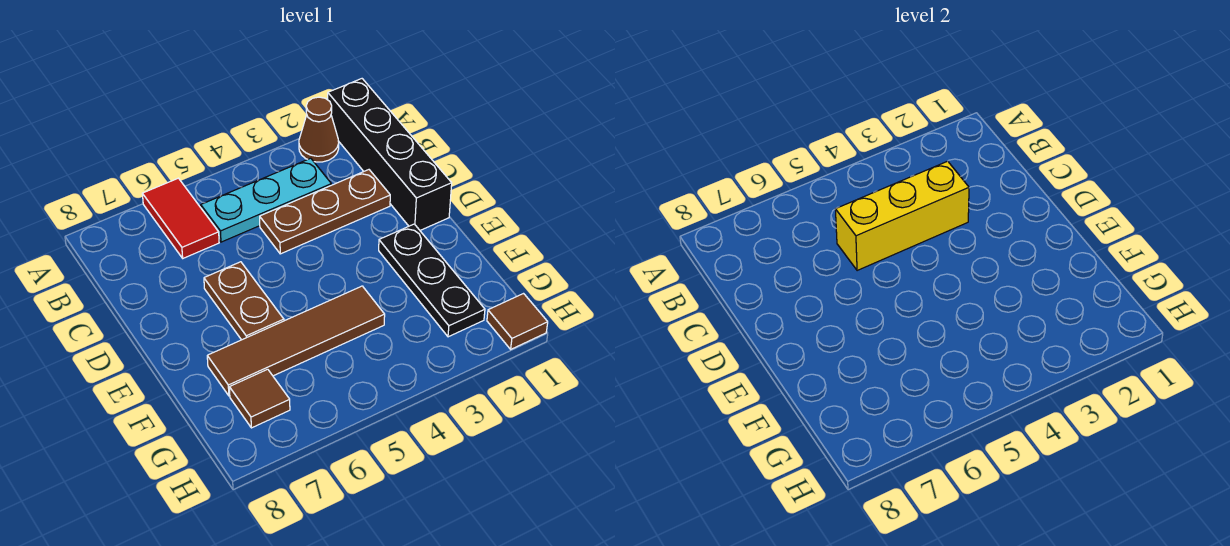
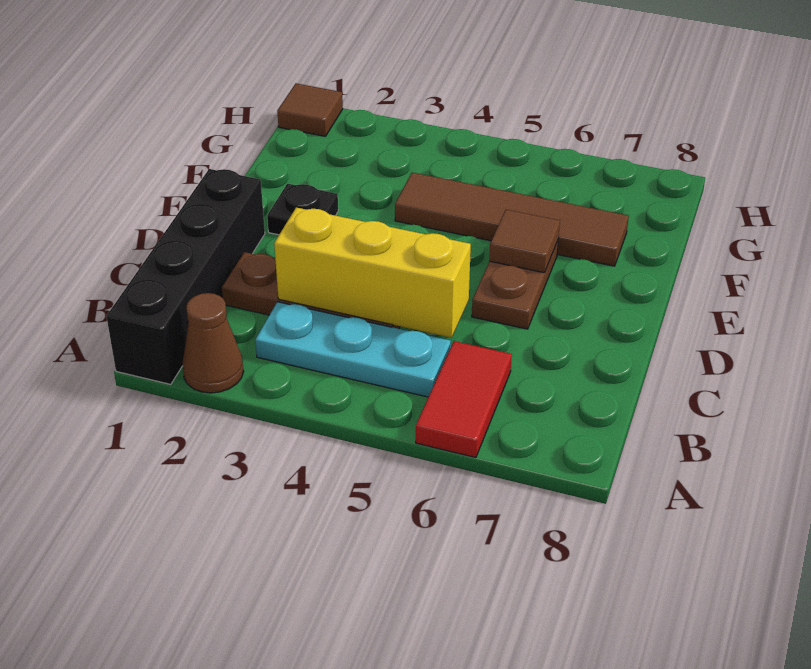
black 1x3 plate [379,224,485,337] -> black 1x1 plate [267,184,338,235]
brown 1x1 tile [229,369,290,428] -> brown 1x1 tile moved to [489,210,560,273]

